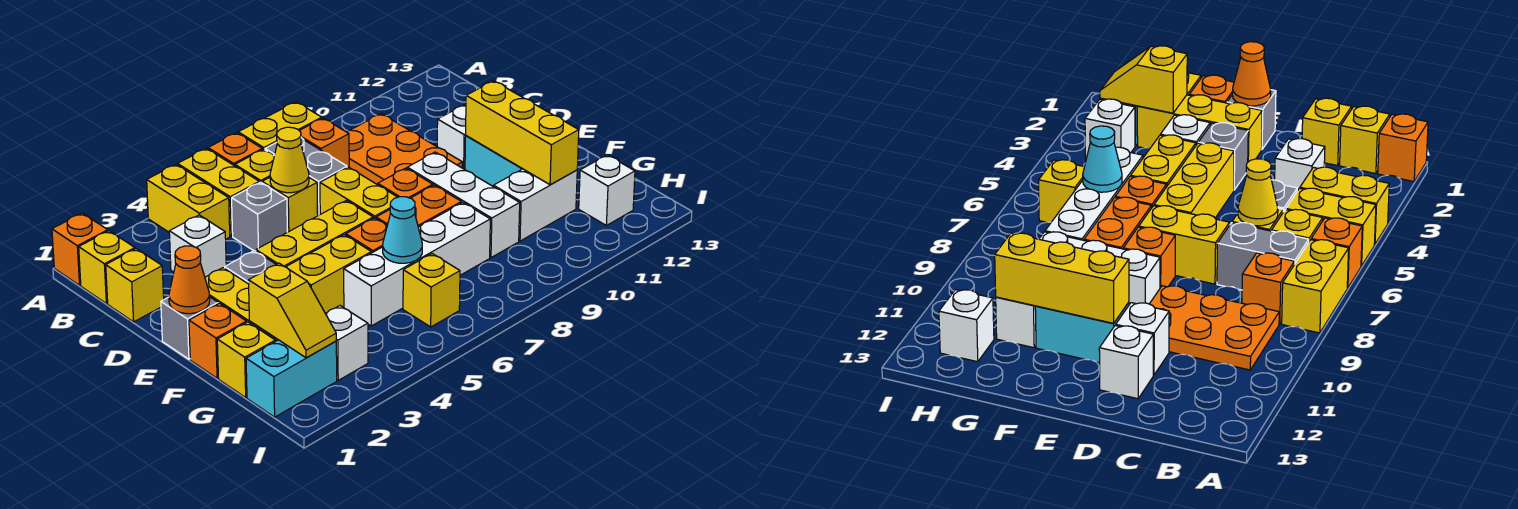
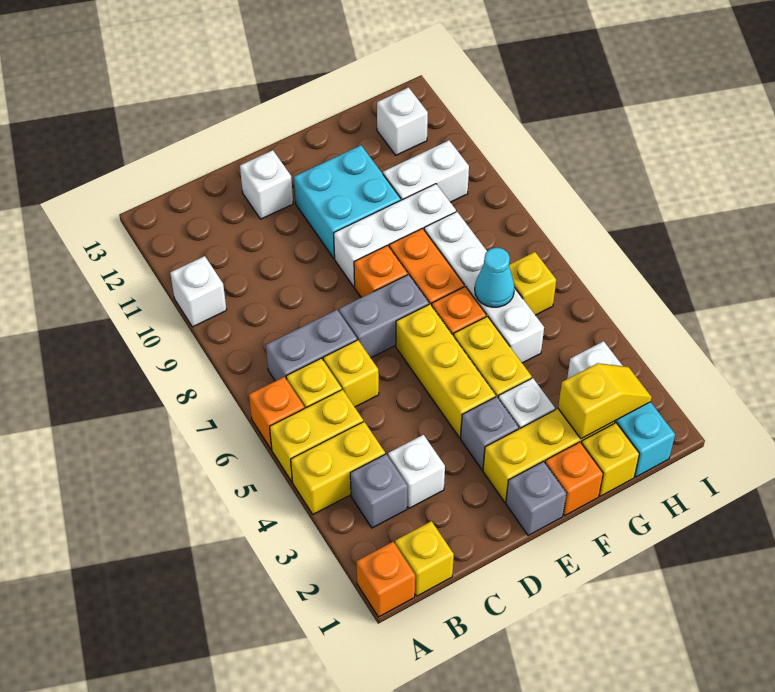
yellow 1x2 brick [238,102,322,150] -> none
orange 1x1 brick [299,118,349,168] -> none
orange 2x3 plate [346,114,462,185] -> none
yellow 1x1 brick [106,249,164,322] -> none
grey 1x1 brick [232,182,287,251] -> grey 1x1 brick moved to [350,454,408,528]
yellow 1x1 cone [270,127,309,193] -> none
yellow 1x2 brick [320,167,397,218] -> grey 1x2 brick [339,275,429,358]
white 1x1 brick [437,105,466,170] -> white 1x1 brick moved to [170,256,227,327]
orange 1x1 cone [169,246,210,314] -> none
cyan 1x2 brick [465,136,522,187] -> cyan 2x2 brick [294,145,401,258]
yellow 1x3 brick [466,81,579,185] -> none
white 1x2 brick [494,169,577,241] -> white 1x2 brick turned to [383,140,469,202]

